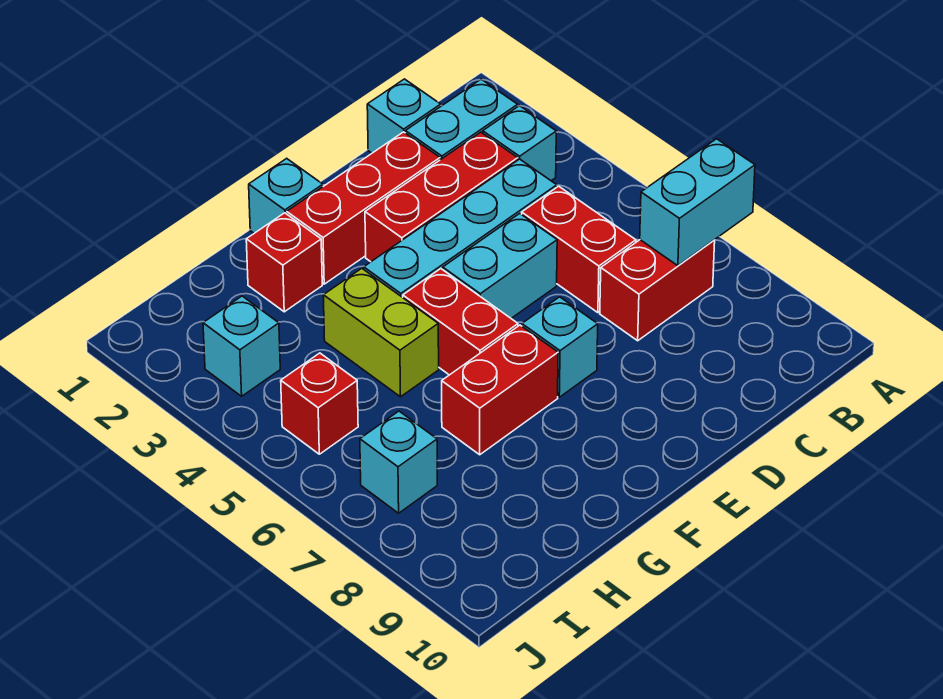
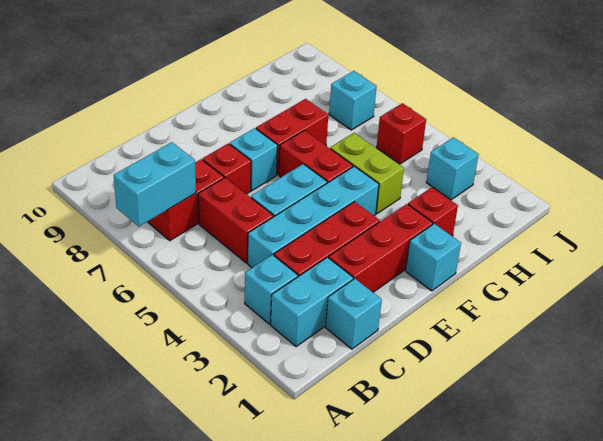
none -> red 1x1 brick [203,143,251,194]

